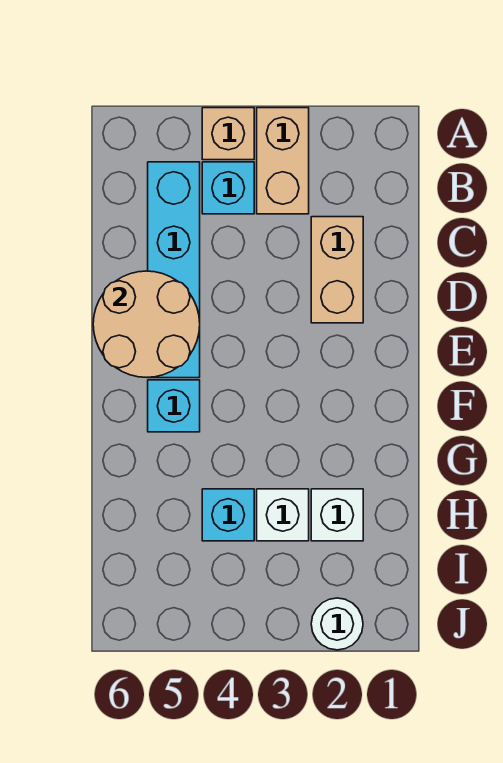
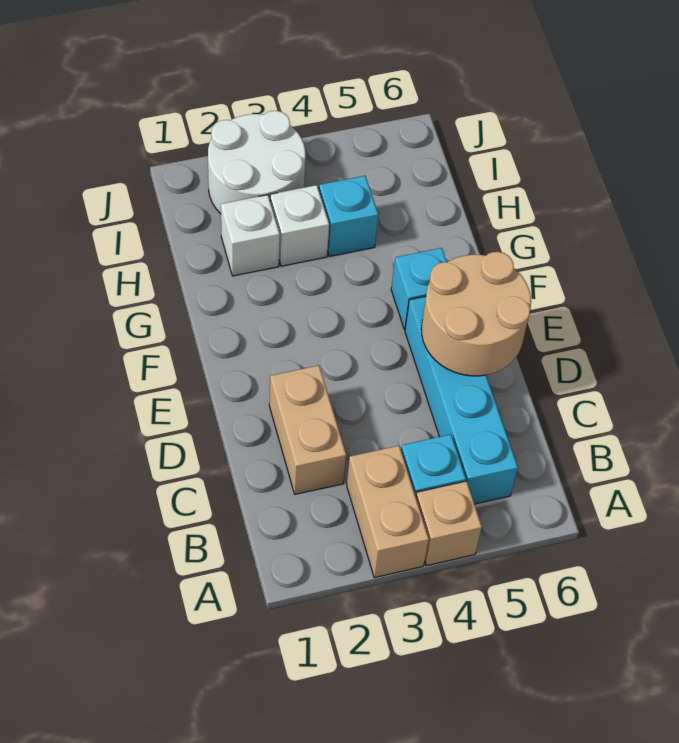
white 1x1 round brick [311,598,363,650] -> white 2x2 round brick [208,111,305,214]

